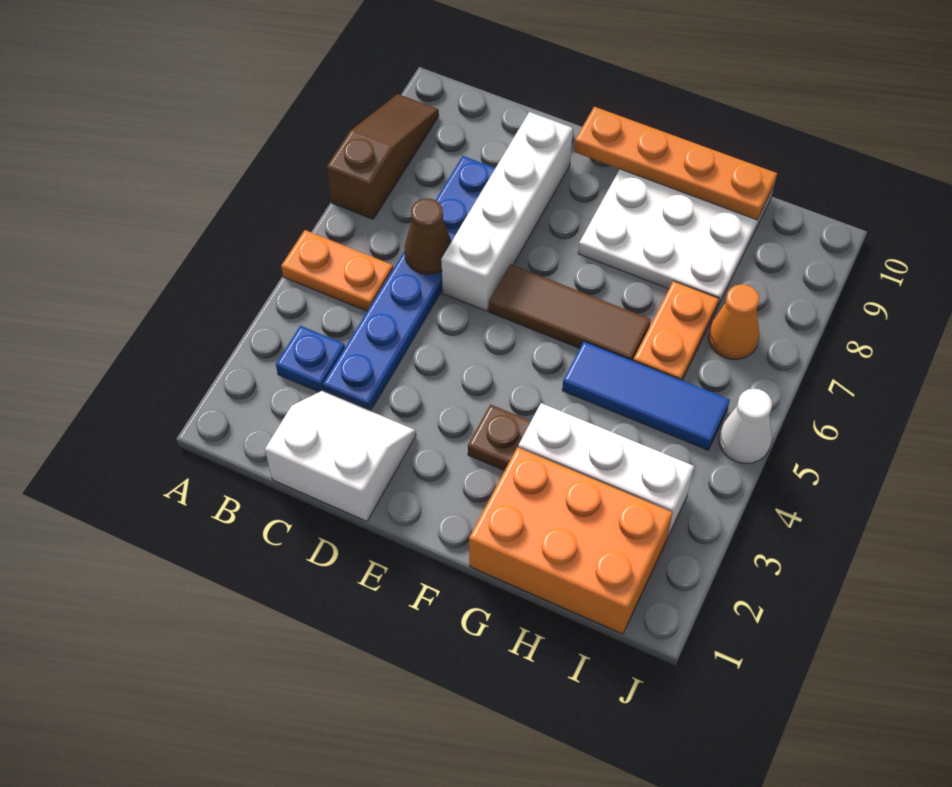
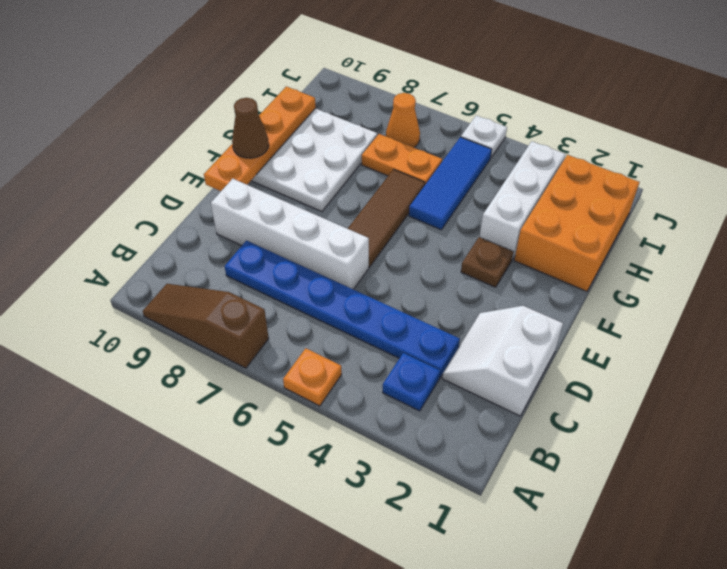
orange 1x2 plate [281,230,393,311] -> orange 1x1 plate [283,348,342,406]
brown 1x1 cone [405,198,452,274] -> brown 1x1 cone moved to [232,98,269,158]
white 1x1 cone [719,389,772,463] -> white 1x1 plate [461,116,507,158]

